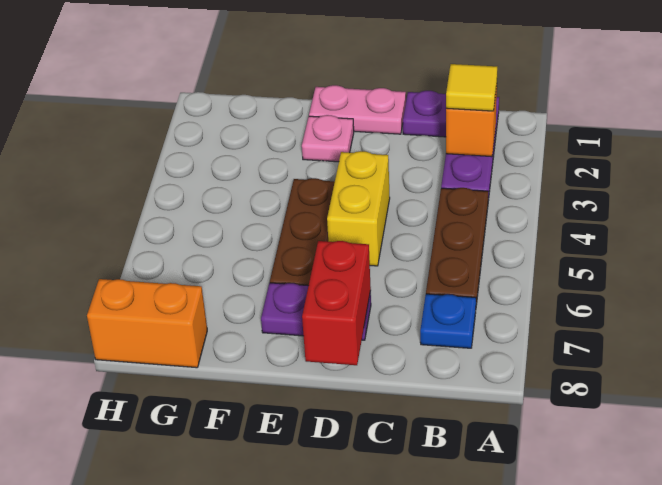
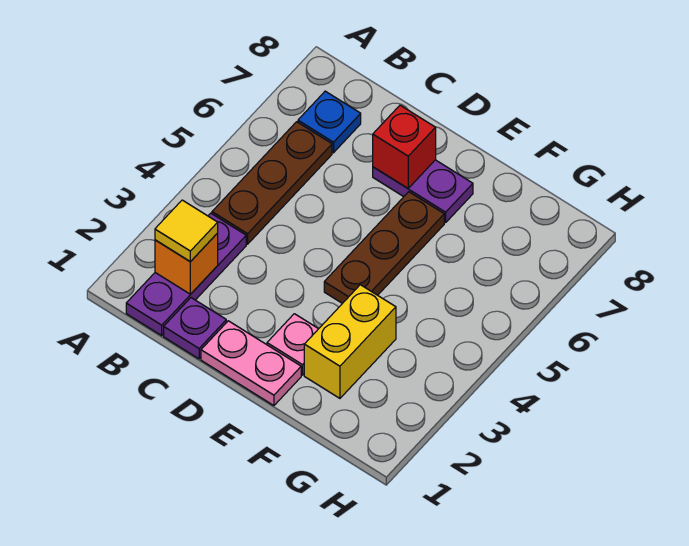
yellow 1x2 brick [327,151,390,266] -> yellow 1x2 brick moved to [304,285,396,398]
red 1x2 brick [302,241,371,365] -> red 1x1 brick [373,105,436,188]
orange 1x2 brick [87,279,207,368] -> none

